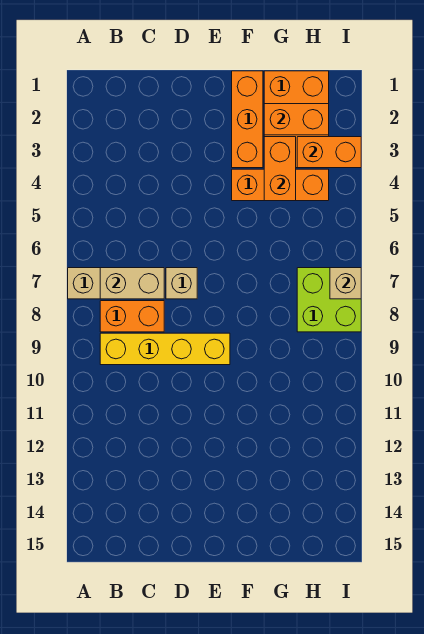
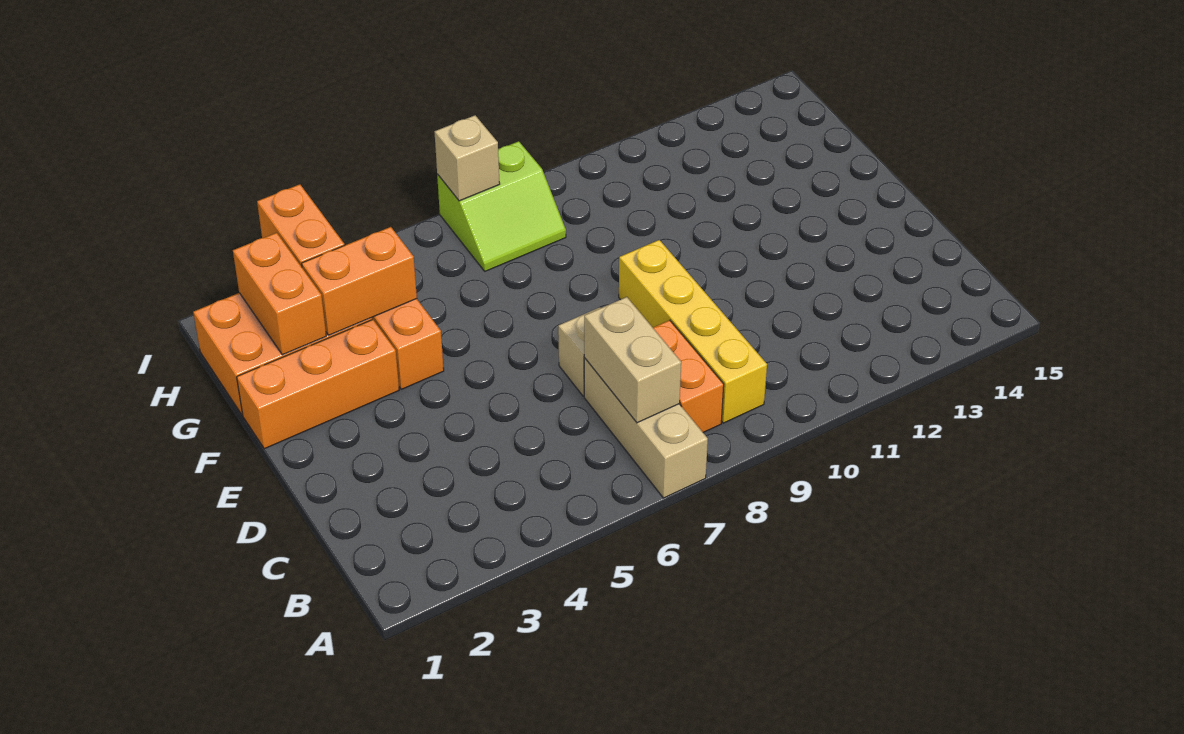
lime 2x2 brick [297,268,361,332] -> lime 2x2 slope [437,141,566,271]

